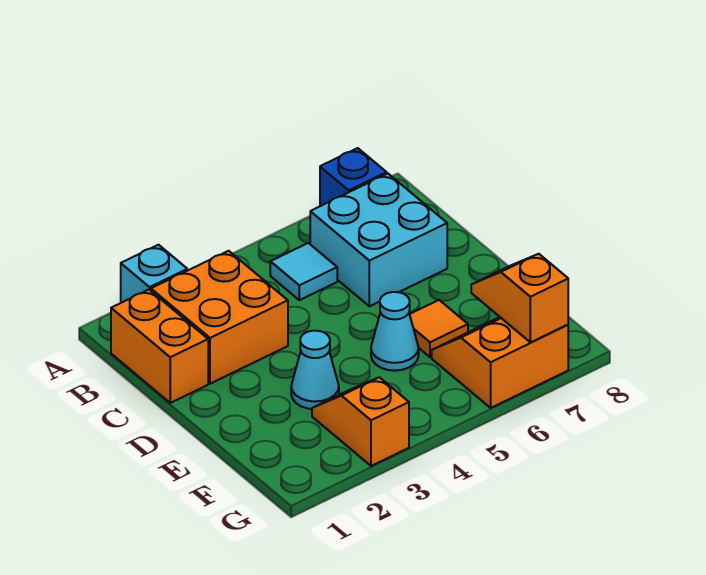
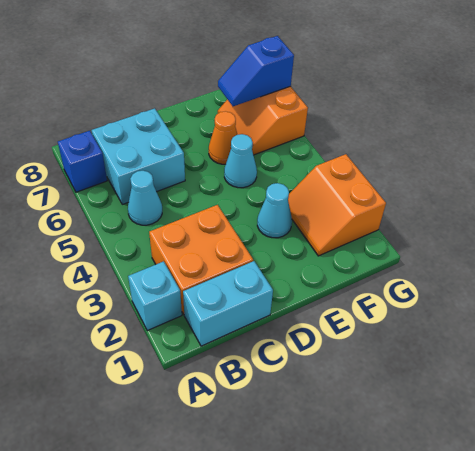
orange 1x2 brick [111,290,208,403] -> cyan 1x2 brick [183,261,273,346]
cyan 1x1 tile [270,243,337,300] -> cyan 1x1 cone [128,171,162,225]
orange 1x1 tile [410,300,468,357] -> orange 1x1 cone [209,111,237,164]
orange 1x2 slope [312,377,409,466] -> orange 2x2 slope [288,154,386,256]
orange 1x2 slope [471,254,568,342] -> blue 1x2 slope [218,36,294,106]

